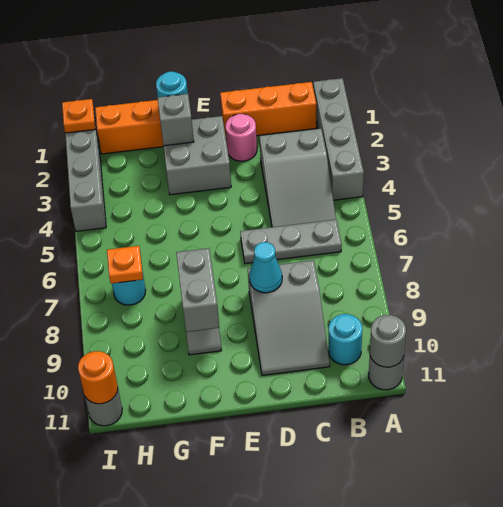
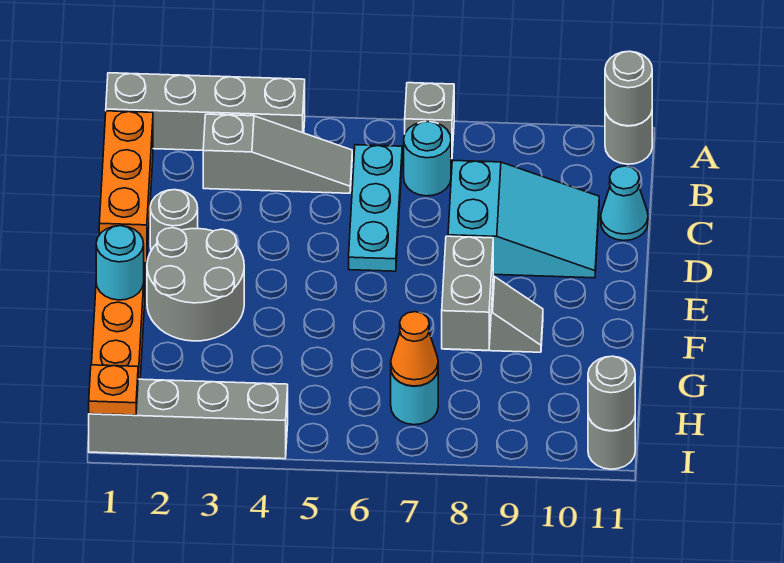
grey 2x3 slope [259,129,336,227] -> grey 1x3 slope [203,114,352,193]
grey 1x3 plate [240,219,342,264] -> cyan 1x3 plate [349,145,402,271]
cyan 1x1 round brick [329,314,362,365] -> cyan 1x1 round brick moved to [404,121,451,196]
grey 2x3 slope [248,260,330,375] -> cyan 2x3 slope [448,161,599,278]
pink 1x1 round brick [226,114,257,161] -> grey 1x1 round brick [150,190,198,250]
cyan 1x1 cone [249,242,282,293] -> cyan 1x1 cone moved to [601,166,648,241]
grey 2x2 brick [163,116,231,195] -> grey 2x2 round brick [147,228,244,341]
grey 1x1 brick [157,94,194,146] -> grey 1x1 brick moved to [405,83,454,159]
grey 1x2 brick [176,248,219,332] -> grey 1x2 brick turned to [442,236,493,350]
orange 1x1 plate [107,246,143,284] -> orange 1x1 cone [391,312,438,386]
orange 1x1 round brick [78,351,118,404] -> grey 1x1 round brick [588,356,635,431]

